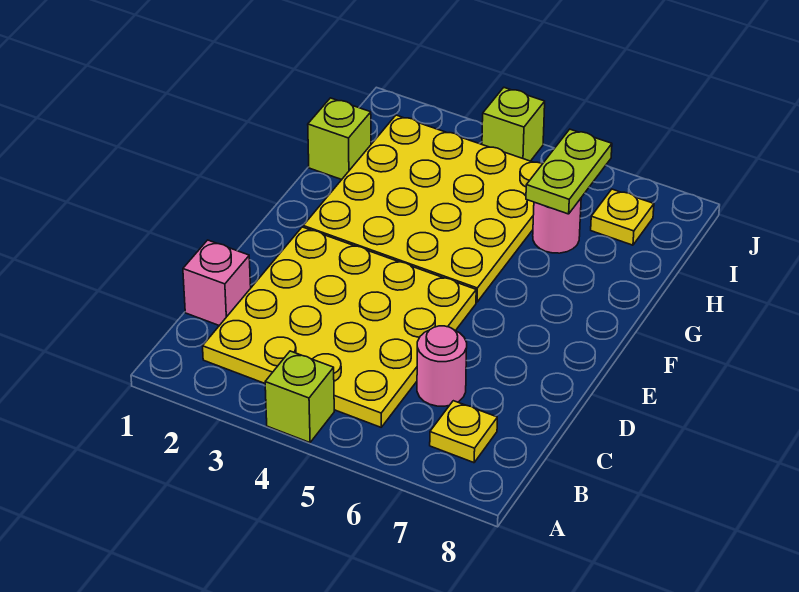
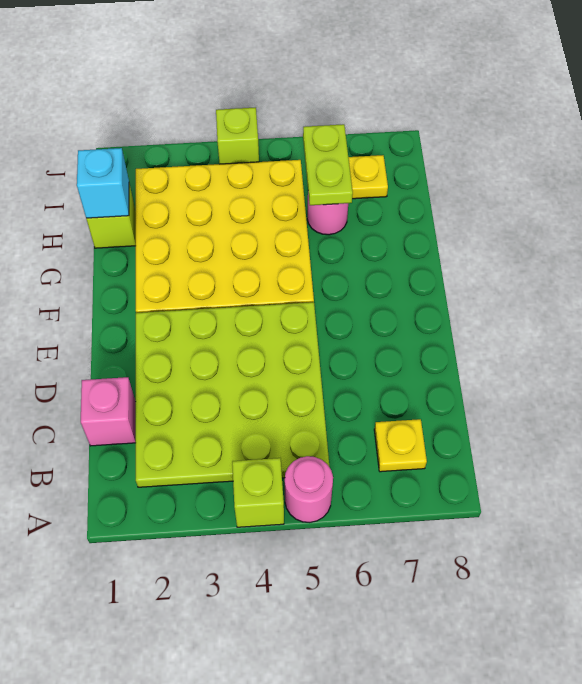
yellow 4x4 plate [203,227,476,427] -> lime 4x4 plate [136,302,329,487]
pink 1x1 round brick [417,326,467,406] -> pink 1x1 round brick moved to [285,456,333,522]
none -> cyan 1x1 brick [77,148,129,218]

